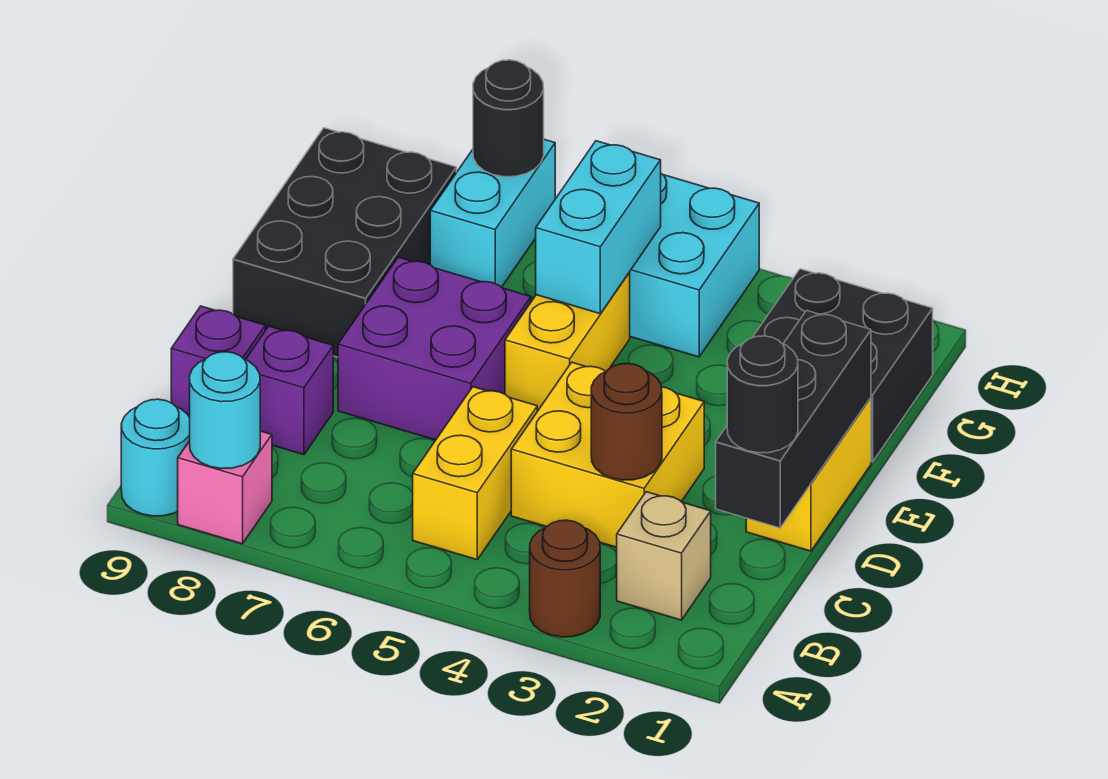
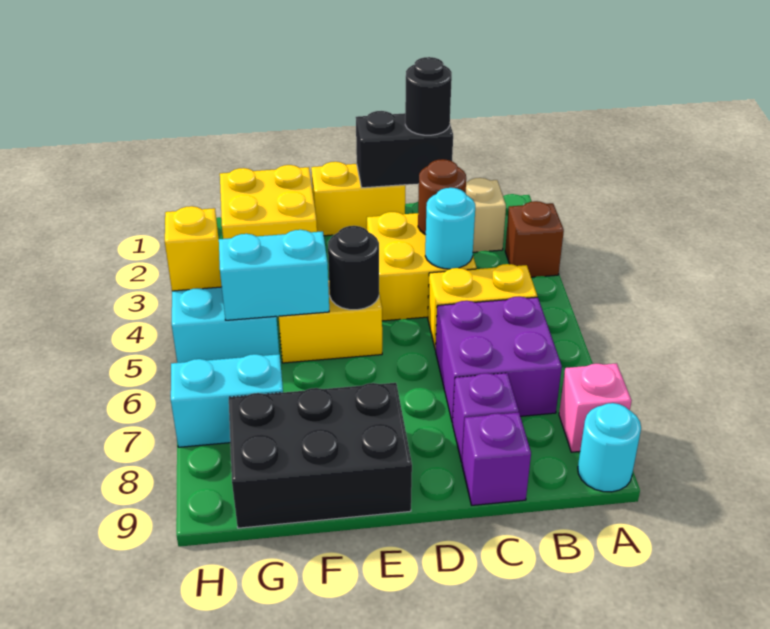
brown 1x1 round brick [530,520,600,637] -> brown 1x1 brick [505,201,564,277]
cyan 1x1 round brick [190,352,260,469] -> cyan 1x1 round brick moved to [425,188,475,269]
black 1x3 brick [716,311,871,528] -> black 1x2 brick [356,111,453,188]
purple 2x2 brick [338,257,531,440] -> purple 2x2 brick moved to [436,297,562,423]
black 2x2 brick [752,269,933,462] -> yellow 2x2 brick [220,165,317,239]
none -> yellow 1x1 brick [165,206,222,291]
black 1x1 round brick [473,60,544,177] -> black 1x1 round brick moved to [328,226,379,310]

